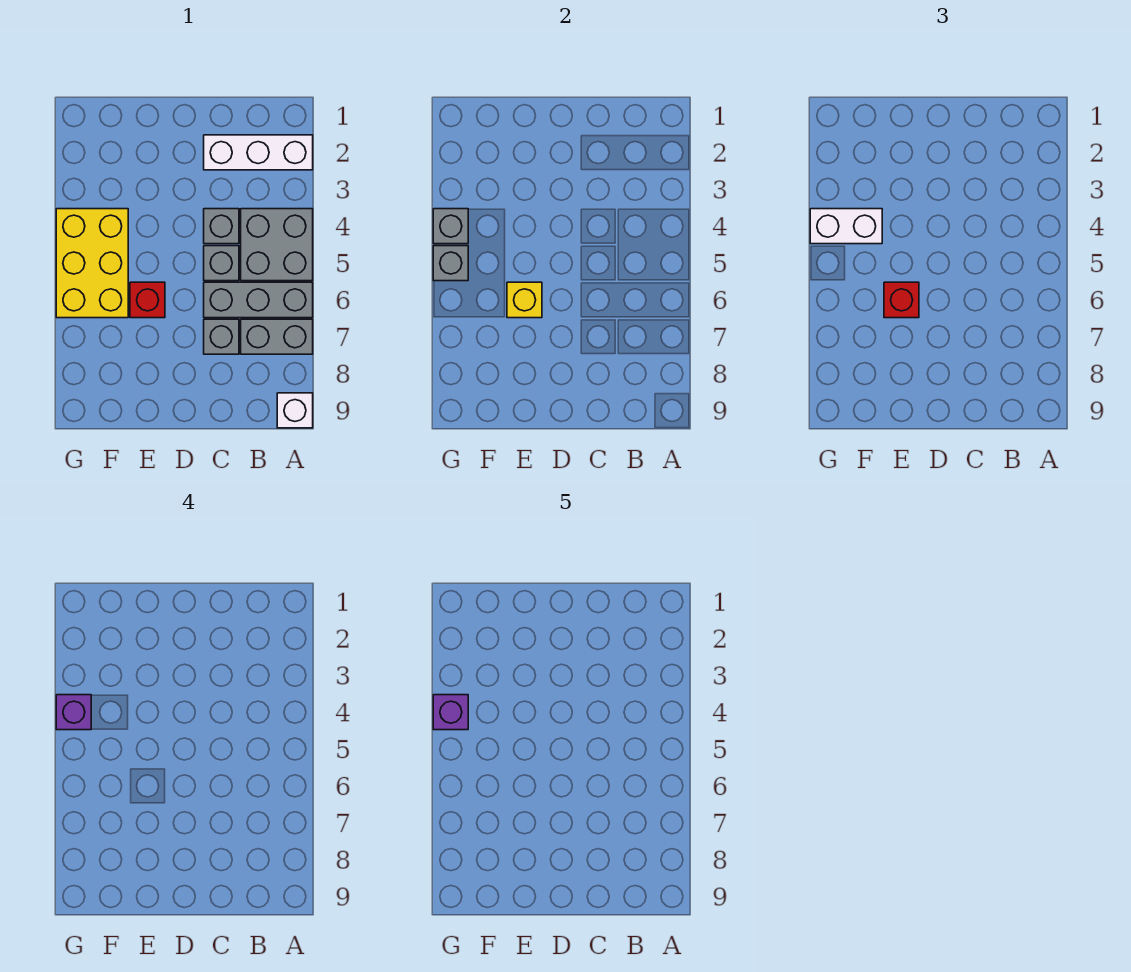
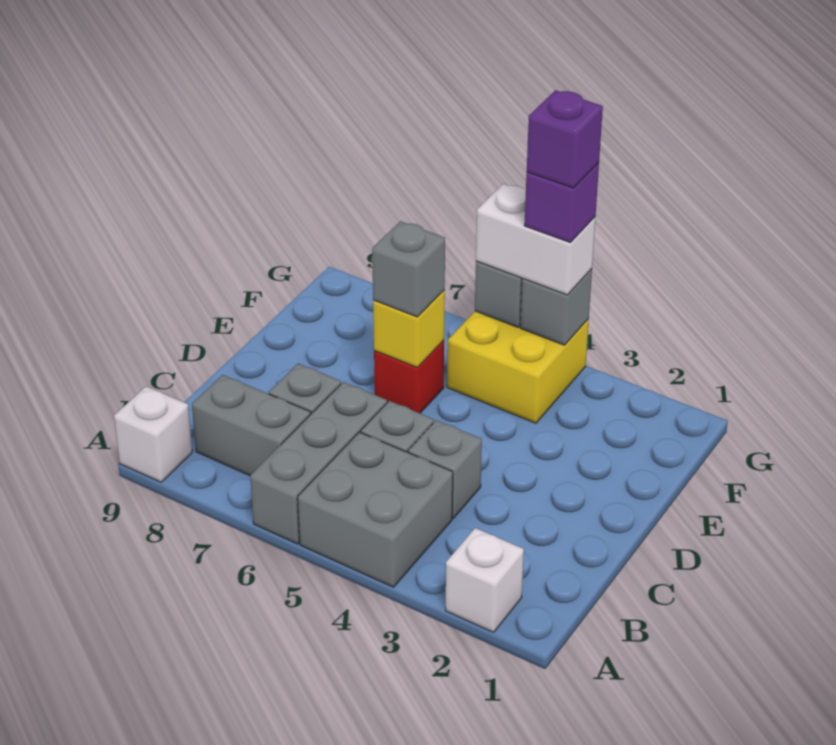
white 1x3 brick [204,135,313,170] -> white 1x1 brick [446,528,524,632]
grey 1x2 brick [241,319,313,354] -> grey 1x2 brick turned to [192,375,311,475]
red 1x1 brick [884,282,919,318] -> grey 1x1 brick [372,221,445,317]
yellow 2x3 brick [56,209,128,318] -> yellow 2x2 brick [447,311,589,423]
white 1x2 brick [810,209,882,244] -> white 1x2 brick turned to [476,184,595,295]

